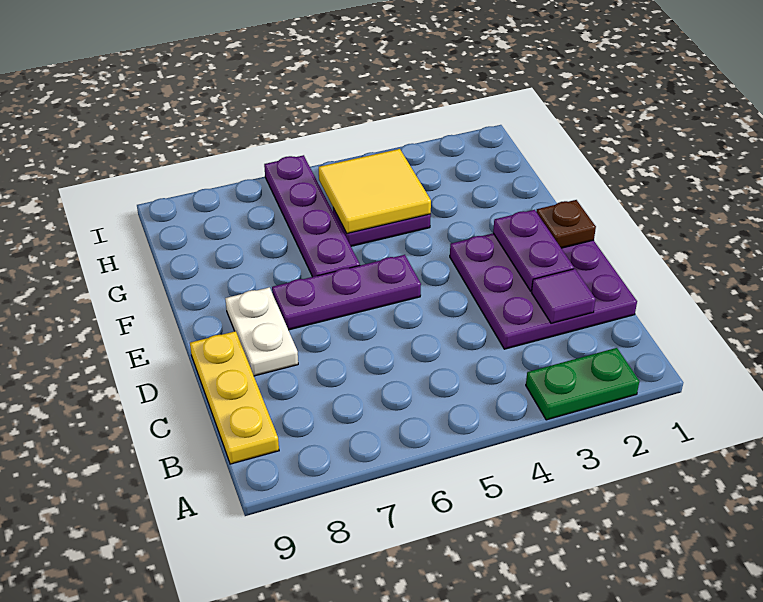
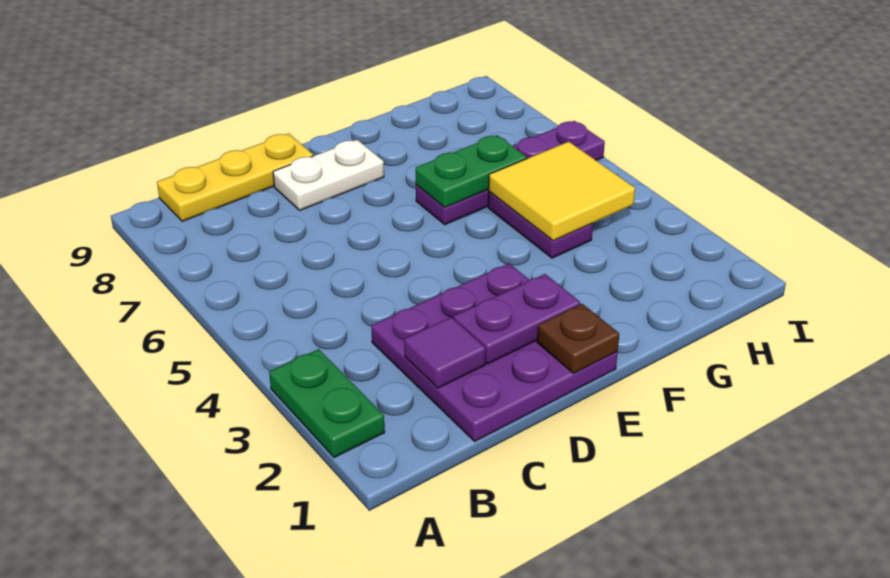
purple 1x3 plate [272,255,421,330] -> none
none -> green 1x2 plate [416,135,527,208]

